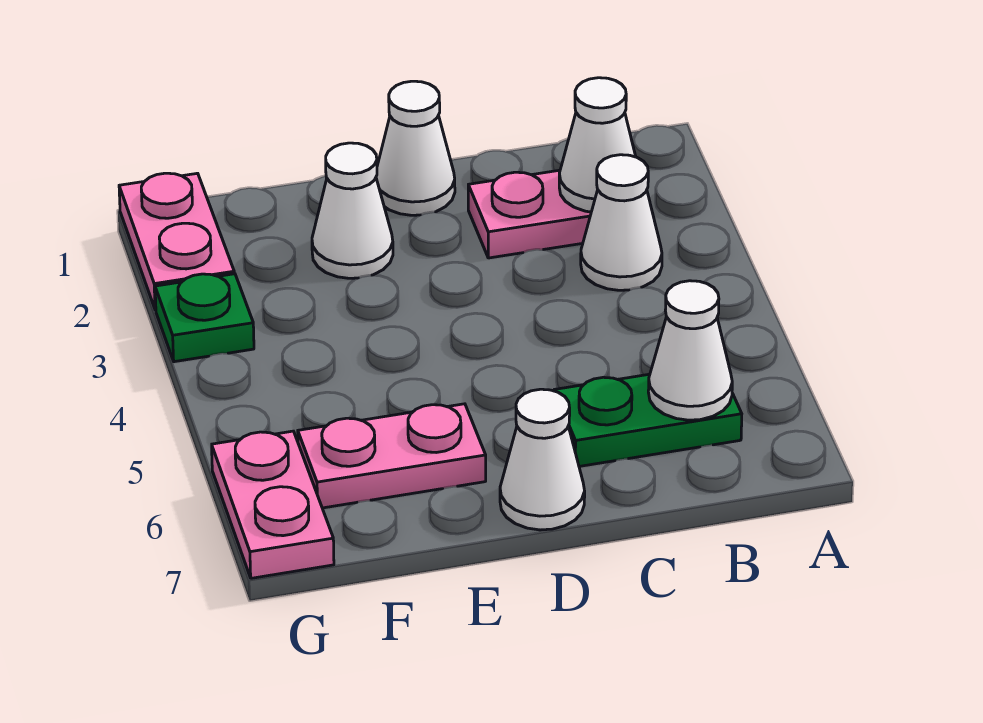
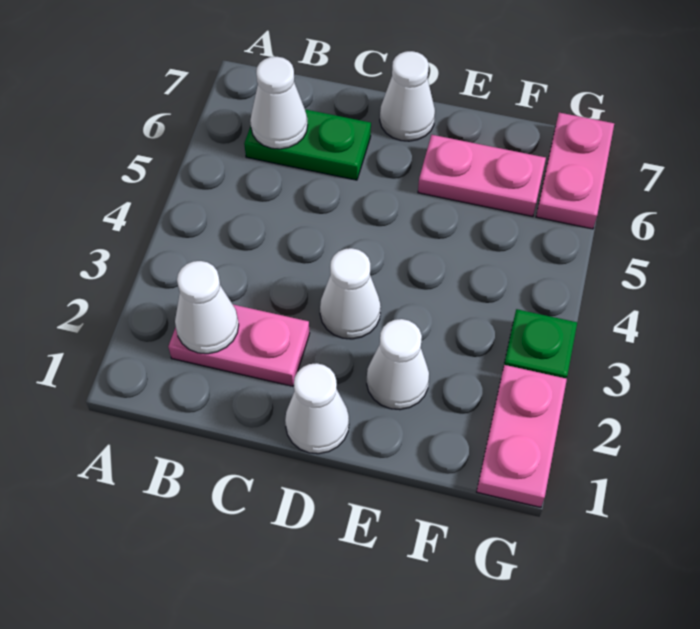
white 1x1 cone [581,155,662,290] -> white 1x1 cone moved to [320,248,381,339]

